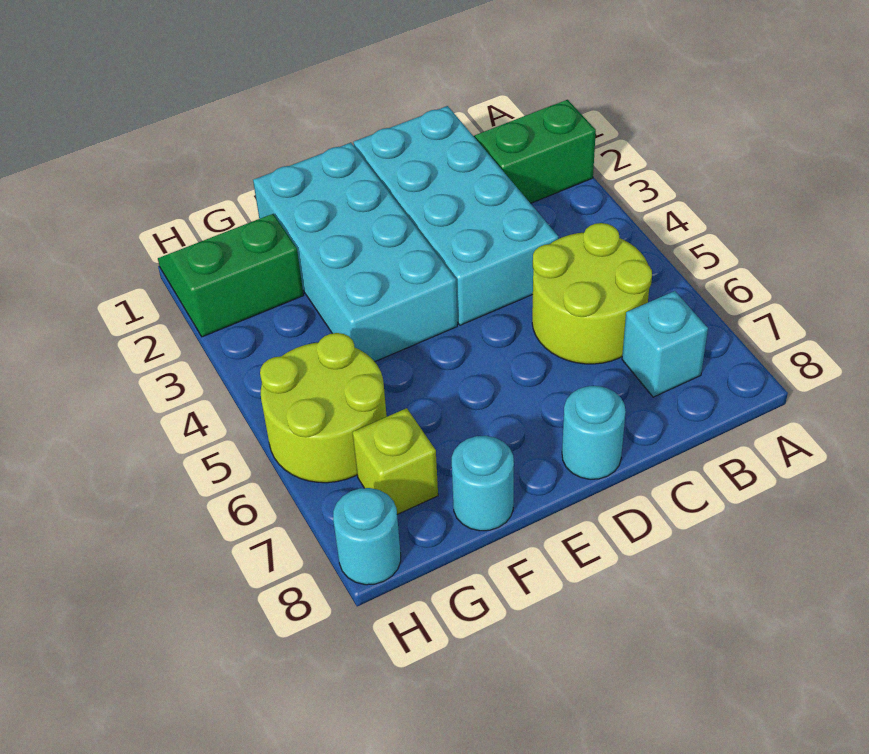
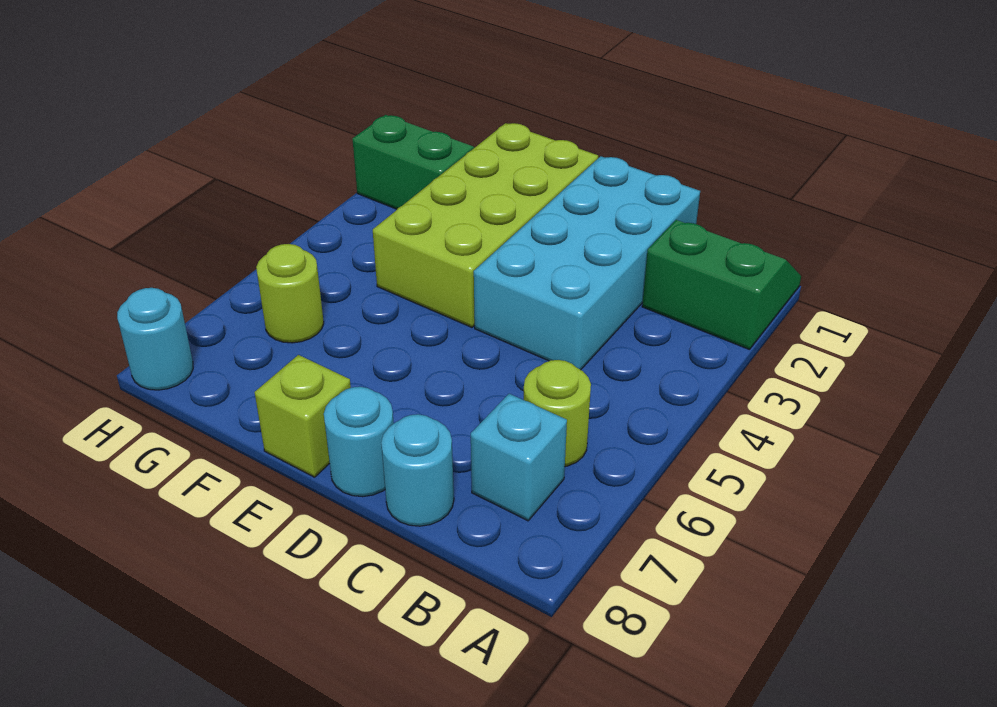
lime 2x2 round brick [532,223,652,364] -> lime 1x1 round brick [524,360,591,467]
cyan 2x4 brick [253,143,457,362] -> lime 2x4 brick [373,123,598,327]
cyan 1x1 round brick [452,436,514,531] -> cyan 1x1 round brick moved to [381,414,454,526]
lime 2x2 round brick [260,333,387,483] -> lime 1x1 round brick [256,244,324,343]
lime 1x1 brick [352,408,438,514] -> lime 1x1 brick moved to [255,355,351,477]

